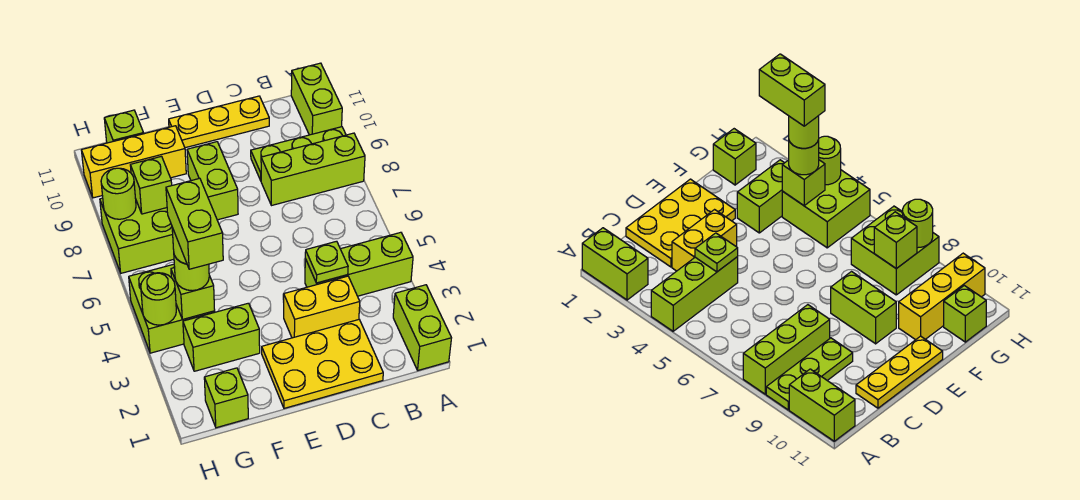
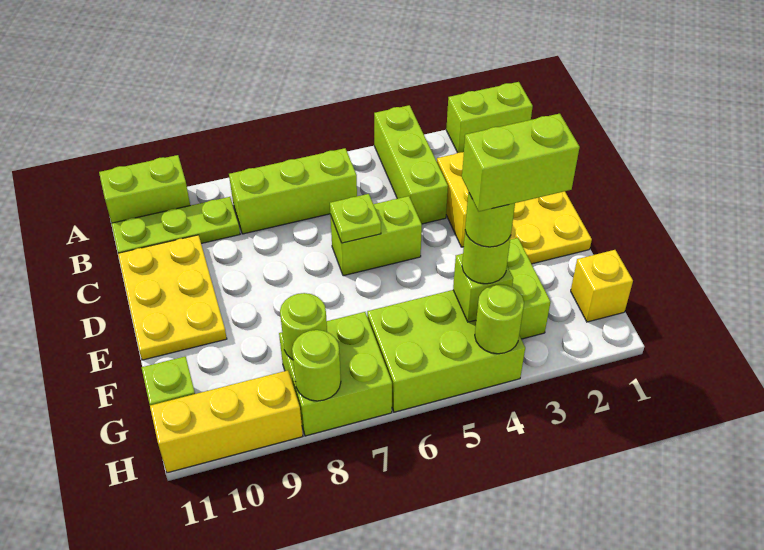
lime 1x3 brick [261,133,365,206] -> lime 1x3 brick turned to [229,148,357,234]
lime 1x3 plate [251,127,346,180] -> lime 1x3 plate turned to [111,197,240,253]
lime 1x1 plate [305,241,348,283] -> lime 1x1 plate moved to [330,194,381,243]
yellow 1x3 plate [169,96,269,148] -> yellow 2x3 plate [118,235,227,360]
lime 1x2 brick [187,142,238,220] -> lime 1x2 brick moved to [330,196,422,276]
yellow 1x3 brick [81,126,186,198] -> yellow 1x3 brick turned to [150,370,303,473]
lime 1x1 brick [204,368,248,428] -> yellow 1x1 brick [571,250,633,322]
lime 2x2 brick [129,264,215,353] -> lime 2x3 brick [367,290,525,412]
lime 1x1 brick [130,156,172,214] -> lime 1x1 round brick [280,293,327,360]

